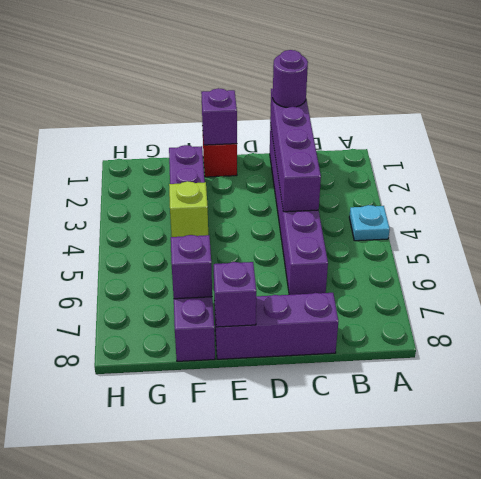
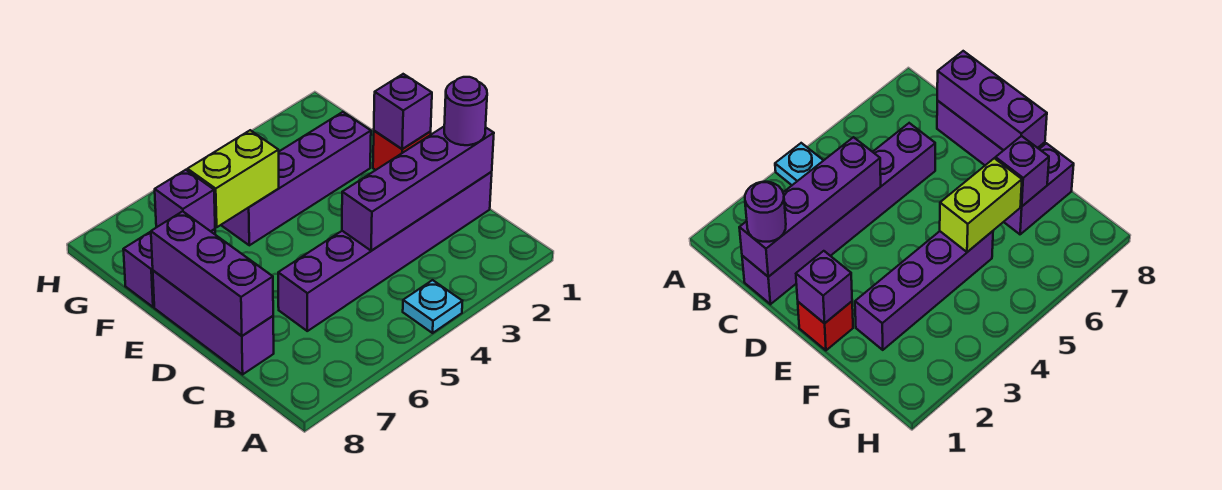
purple 1x1 brick [214,262,256,327] -> purple 1x3 brick [151,211,273,336]
lime 1x1 brick [169,181,208,237] -> lime 1x2 brick [187,130,279,227]

